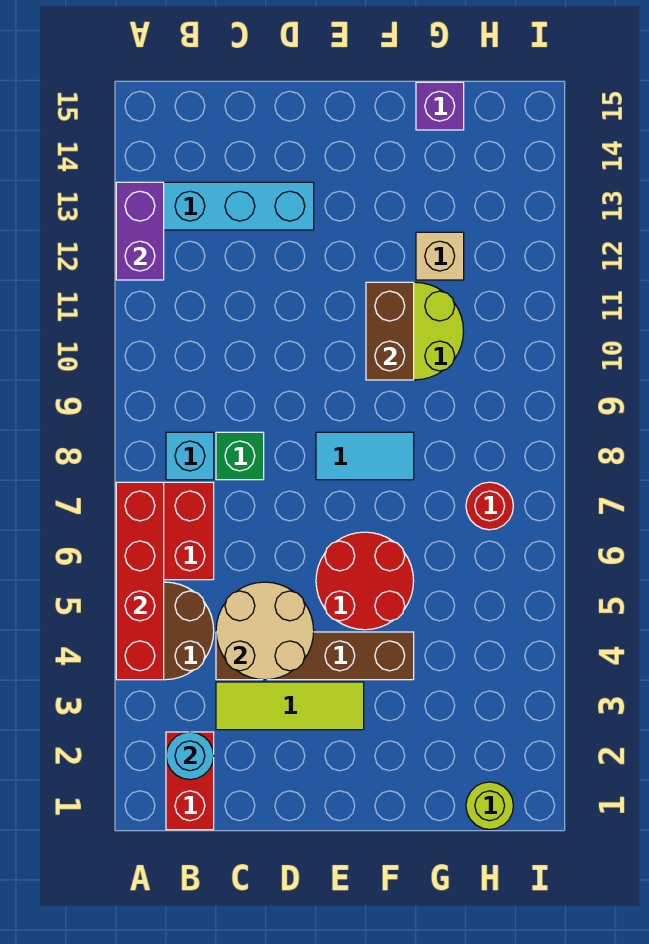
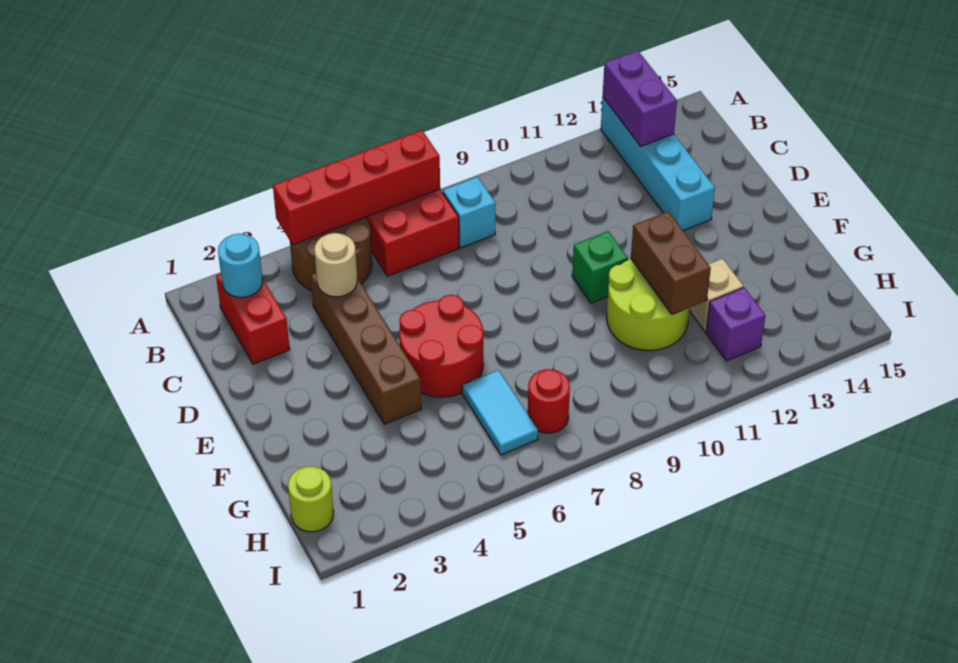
purple 1x2 brick [116,182,164,280] -> purple 1x2 brick turned to [603,50,677,146]
red 1x2 brick [166,732,214,830] -> red 1x2 brick turned to [216,274,290,364]
lime 1x3 tile [216,682,364,730] -> none
tan 2x2 round brick [216,582,314,680] -> tan 1x1 round brick [315,233,357,297]
green 1x1 brick [216,432,264,480] -> green 1x1 brick moved to [572,231,628,303]
cyan 1x2 tile [316,432,414,480] -> cyan 1x2 tile moved to [462,370,538,455]
brown 1x2 brick [366,282,414,380] -> brown 1x2 brick turned to [631,211,711,314]
purple 1x1 brick [416,82,464,130] -> purple 1x1 brick moved to [706,287,766,361]

